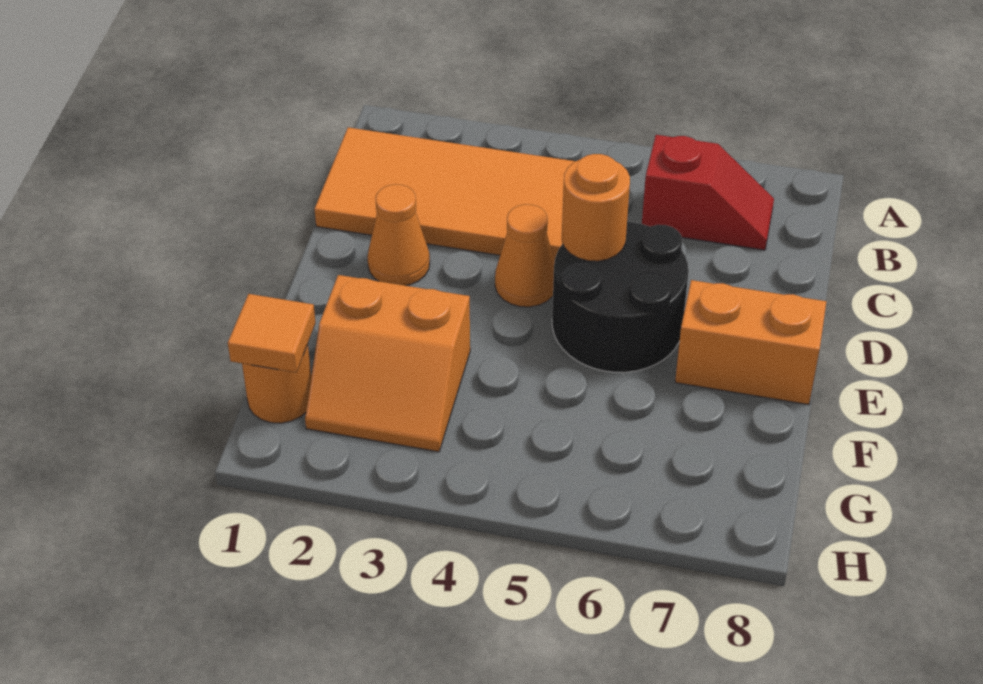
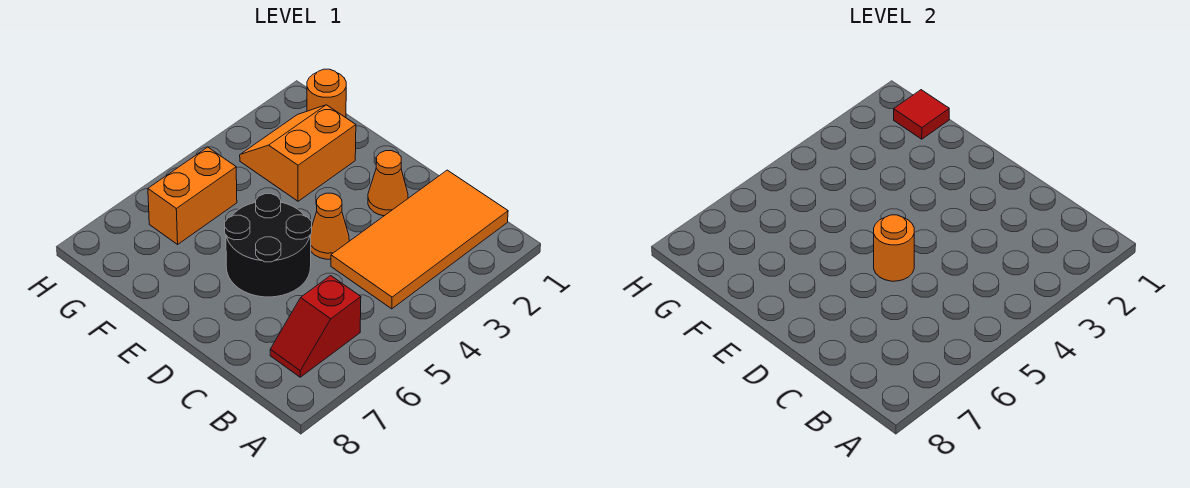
orange 1x2 brick [675,280,826,405] -> orange 1x2 brick moved to [148,147,237,244]
orange 1x1 tile [228,294,316,373] -> red 1x1 tile [894,90,949,139]

